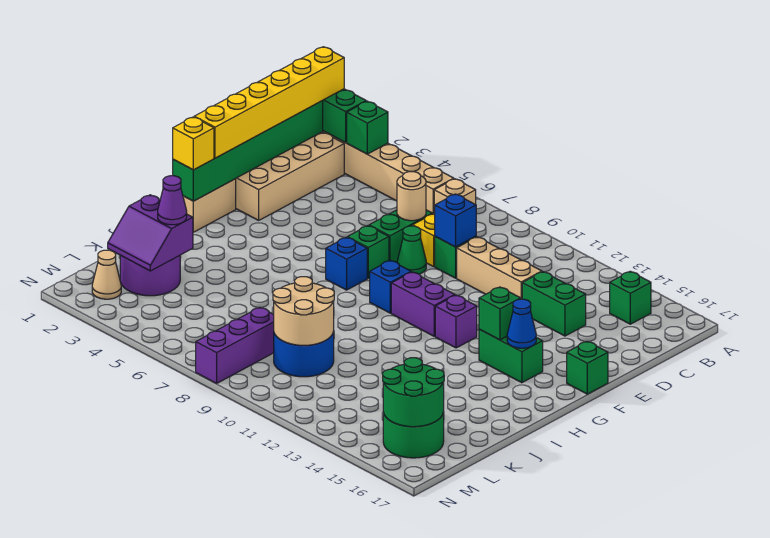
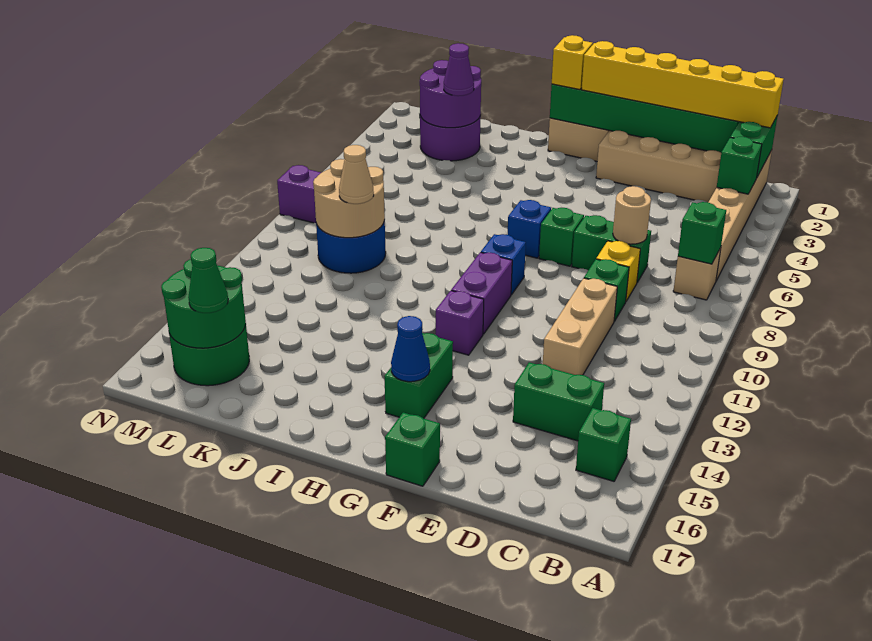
blue 1x1 brick [435,194,476,247] -> none
green 1x2 brick [522,272,586,336] -> green 1x2 brick turned to [513,362,604,441]
green 1x1 cone [397,226,426,274] -> green 1x1 cone moved to [188,248,228,313]
green 1x1 brick [479,287,521,340] -> green 1x1 brick moved to [678,202,726,264]
purple 2x2 slope [108,195,193,271] -> purple 2x2 round brick [420,60,481,128]
tan 1x1 cone [92,250,121,299] -> tan 1x1 cone moved to [339,145,374,204]

